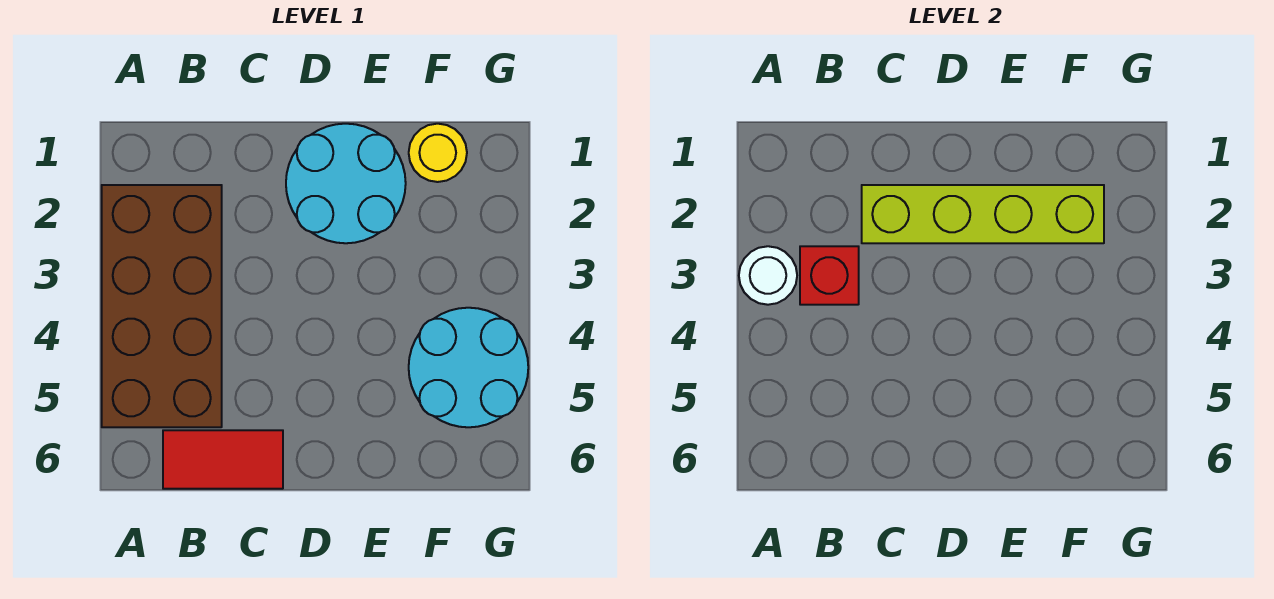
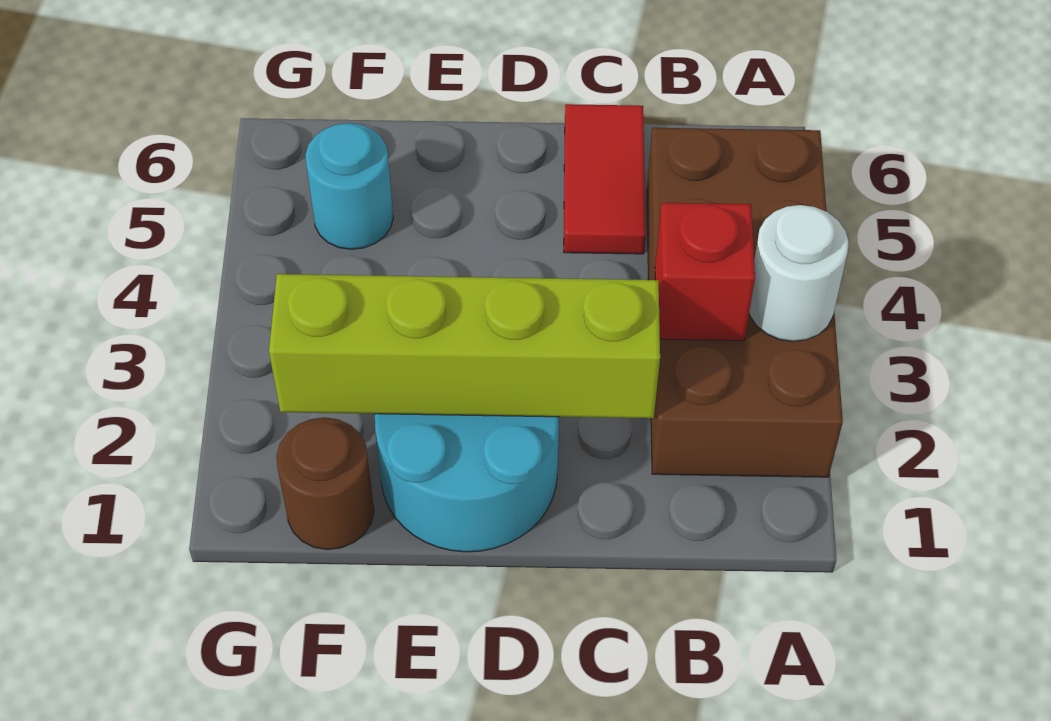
red 1x2 tile [163,430,283,489] -> red 1x2 tile turned to [564,104,646,254]
yellow 1x1 round brick [409,124,467,182] -> brown 1x1 round brick [276,417,374,550]
cyan 2x2 round brick [409,308,528,427] -> cyan 1x1 round brick [305,123,393,249]

